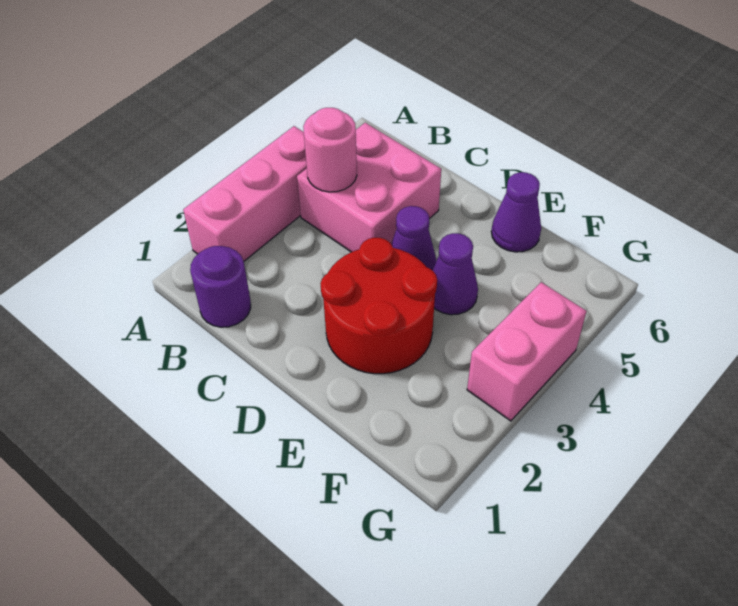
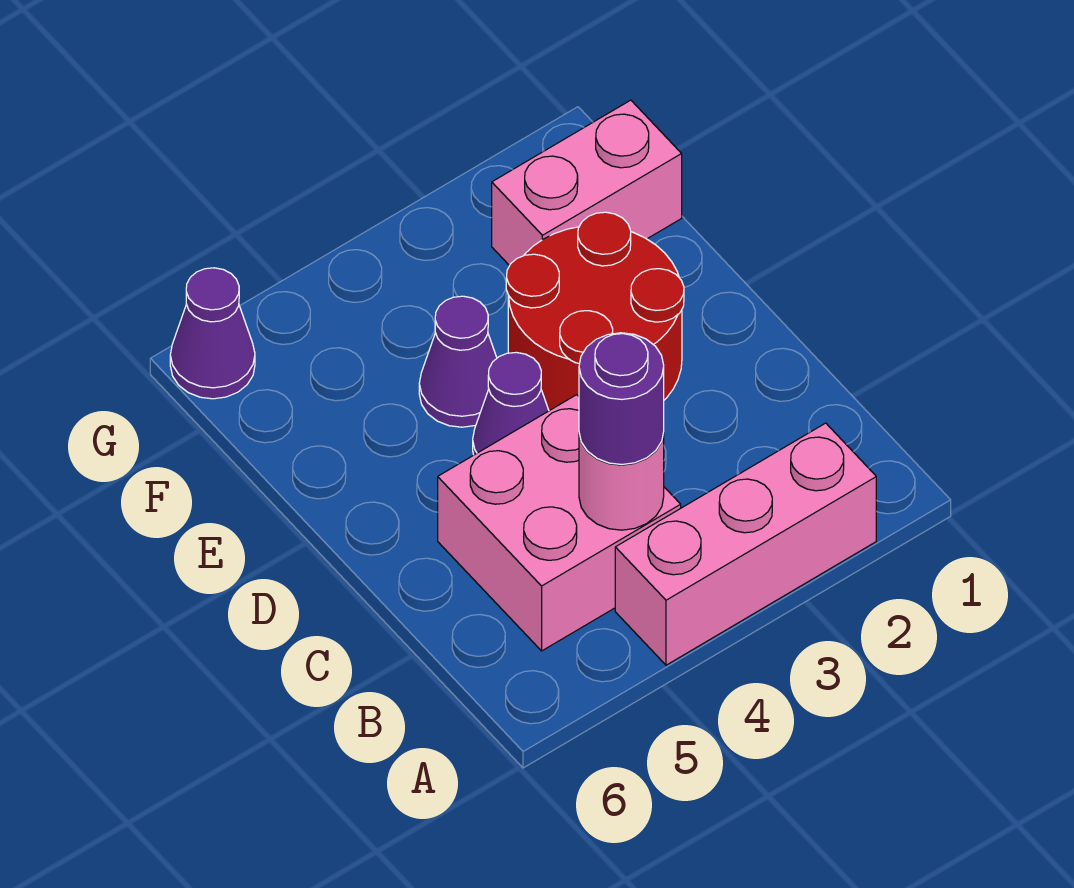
purple 1x1 round brick [190,246,251,327] -> purple 1x1 round brick moved to [579,333,664,465]
purple 1x1 cone [491,172,541,252] -> purple 1x1 cone moved to [170,268,255,399]
pink 1x2 brick [467,282,587,421] -> pink 1x2 brick moved to [492,100,682,266]

